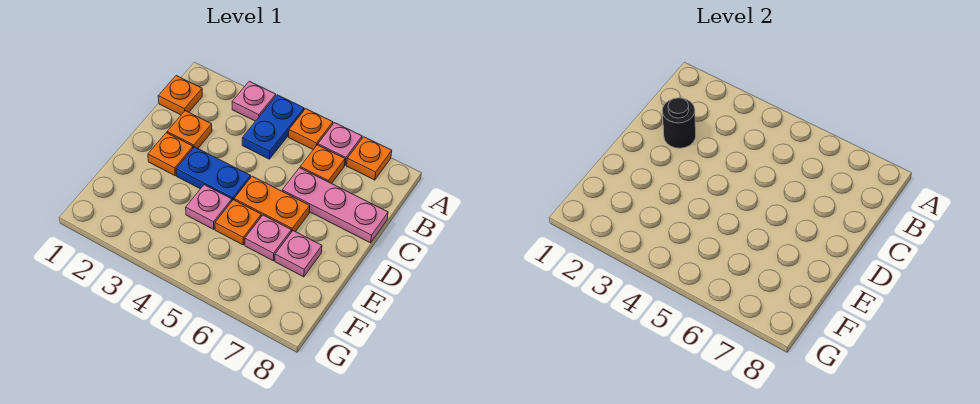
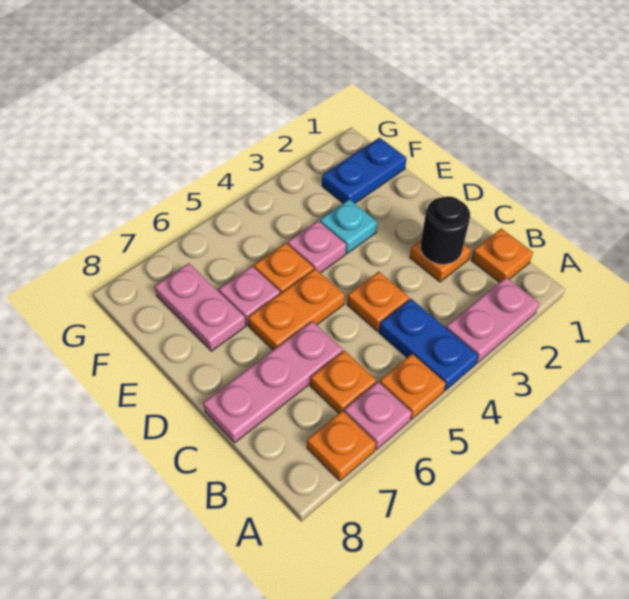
pink 1x1 plate [232,81,276,121] -> pink 1x2 plate [446,277,539,363]
orange 1x1 plate [148,133,193,176] -> orange 1x1 plate moved to [347,272,409,331]
blue 1x2 plate [176,147,251,201] -> blue 1x2 plate moved to [322,138,407,203]
none -> cyan 1x1 plate [320,199,378,253]
pink 1x1 plate [275,231,322,277] -> pink 1x2 plate [155,263,246,351]

